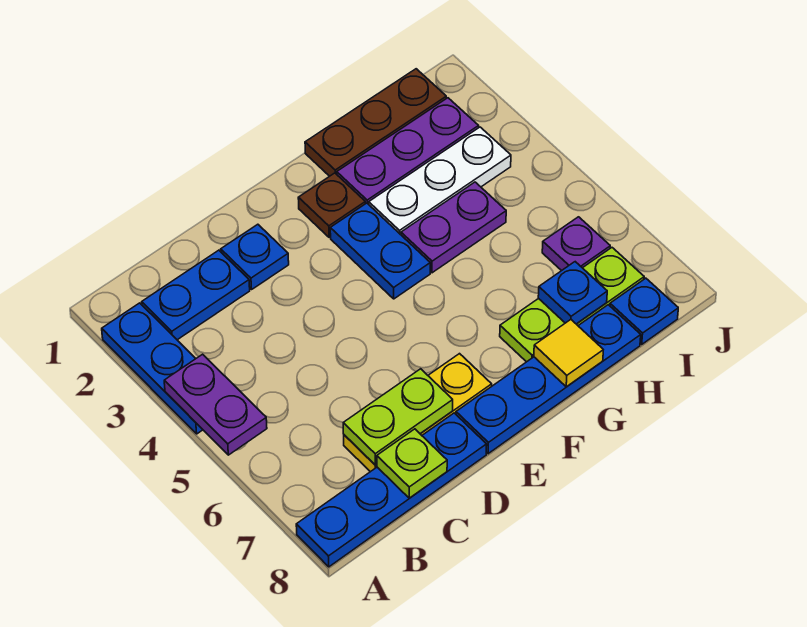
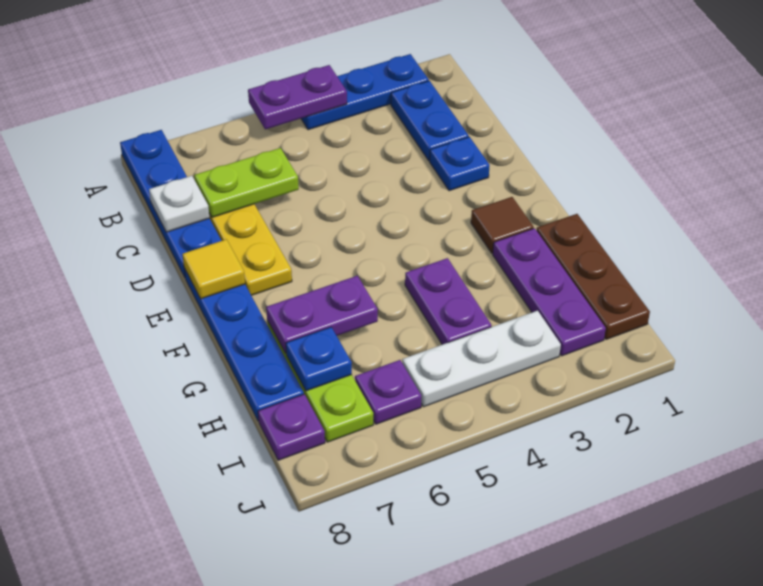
lime 1x2 plate [343,369,453,465] -> lime 1x2 plate turned to [194,148,299,217]
lime 1x1 plate [377,429,447,498] -> white 1x1 plate [149,176,210,232]
brown 1x1 plate [298,173,365,237] -> brown 1x1 tile [471,197,534,253]
blue 1x2 plate [330,203,430,299] -> none
white 1x3 plate [369,127,511,235] -> white 1x3 plate turned to [402,311,561,407]
none -> purple 1x2 plate [266,276,378,353]
yellow 1x1 tile [534,320,603,387] -> yellow 1x1 tile moved to [182,239,245,299]
blue 1x1 plate [610,278,678,344] -> purple 1x1 plate [258,394,325,460]

